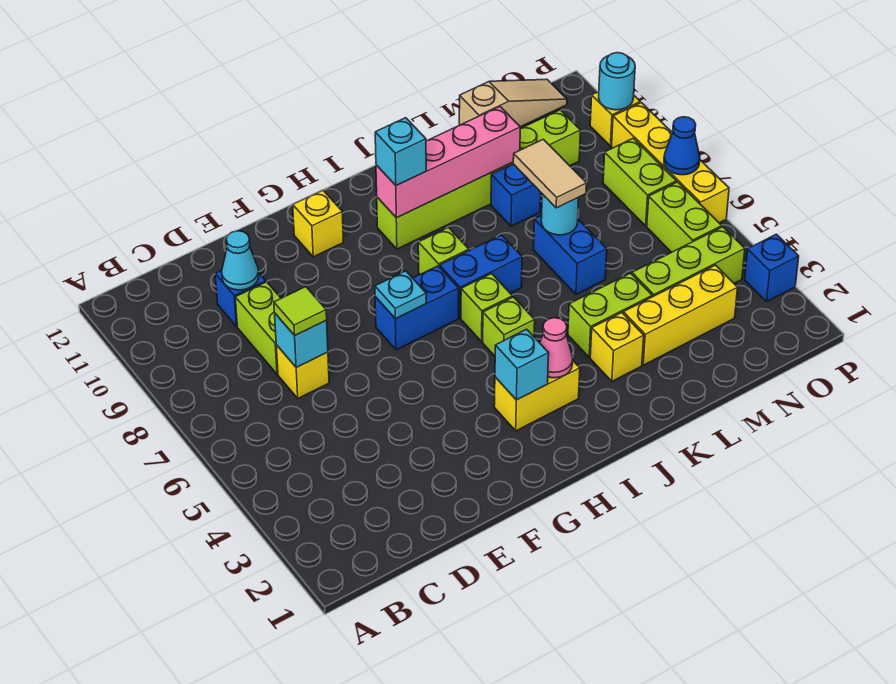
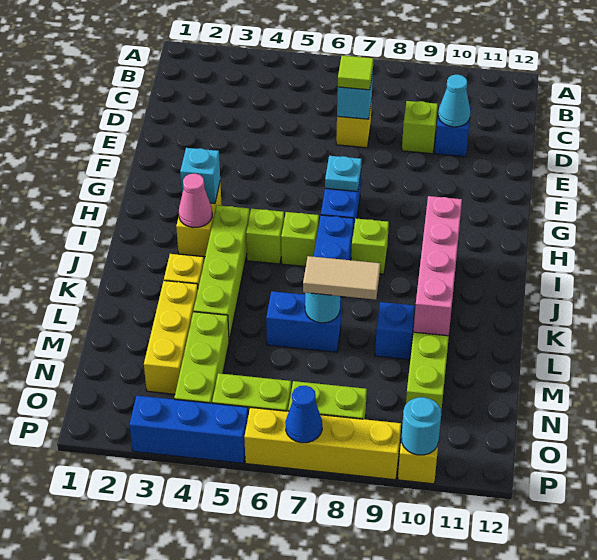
lime 1x2 brick [235,282,281,374] -> lime 1x1 brick [402,101,438,154]
yellow 1x1 brick [293,190,343,257] -> none
cyan 1x1 brick [375,118,426,186] -> none
lime 1x2 brick [568,273,652,357] -> lime 1x4 brick [194,205,250,340]
tan 1x3 slope [459,79,567,127] -> none
blue 1x1 brick [745,234,799,301] -> blue 1x3 brick [130,396,248,463]

